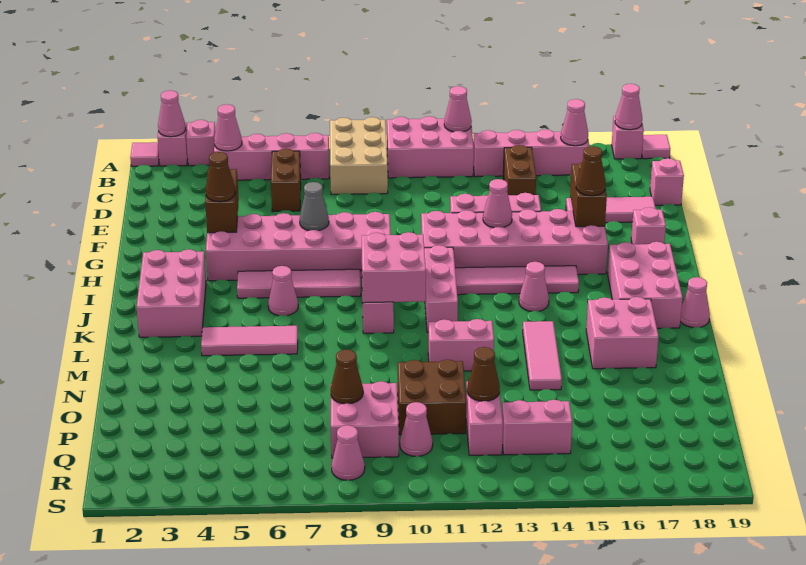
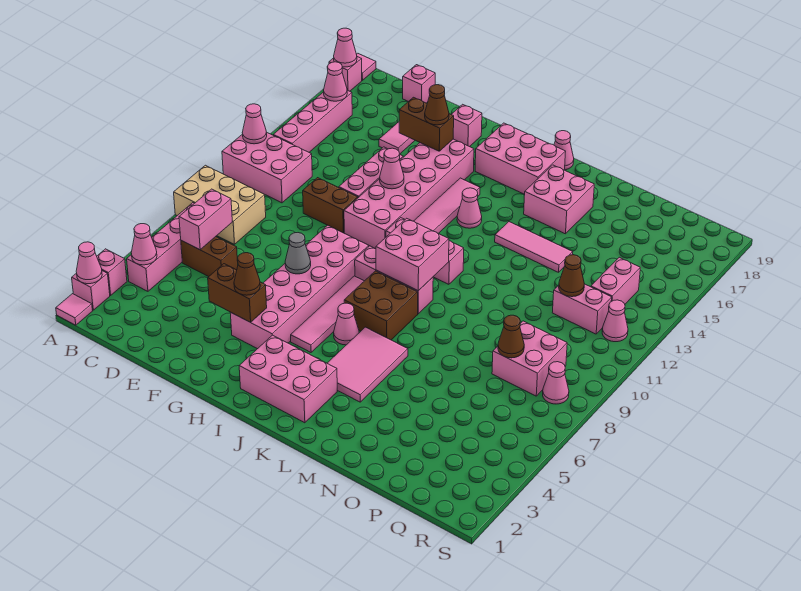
pink 2x3 brick [387,116,474,178] -> pink 2x3 brick turned to [222,133,312,203]
brown 1x2 brick [503,145,536,195] -> brown 1x2 brick moved to [303,178,358,233]
pink 1x3 tile [201,326,298,356] -> pink 2x3 tile [327,327,408,402]
pink 1x2 brick [428,319,494,371] -> pink 1x2 brick moved to [179,189,232,250]
brown 2x2 brick [398,359,466,435] -> brown 2x2 brick moved to [344,271,418,340]
pink 1x1 cone [400,402,433,456] -> pink 1x1 cone moved to [602,300,628,342]

